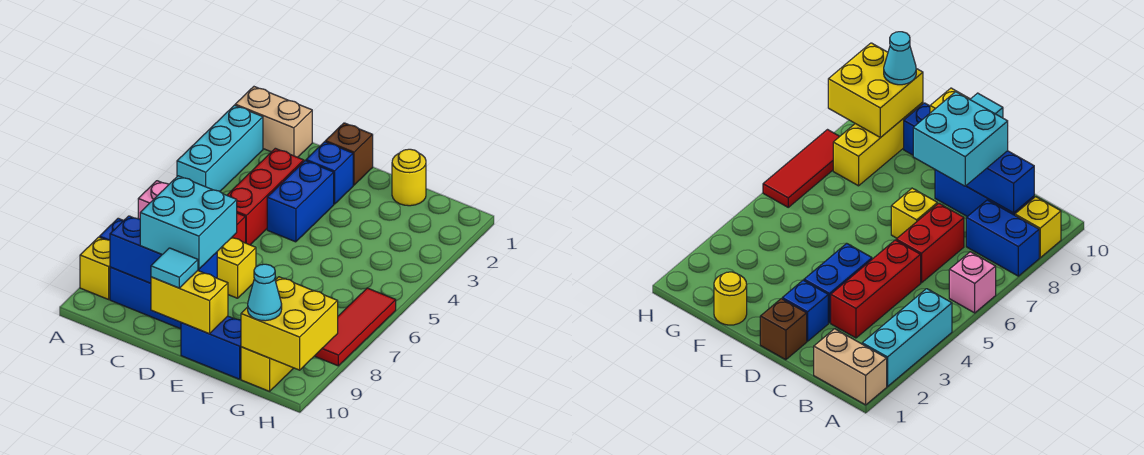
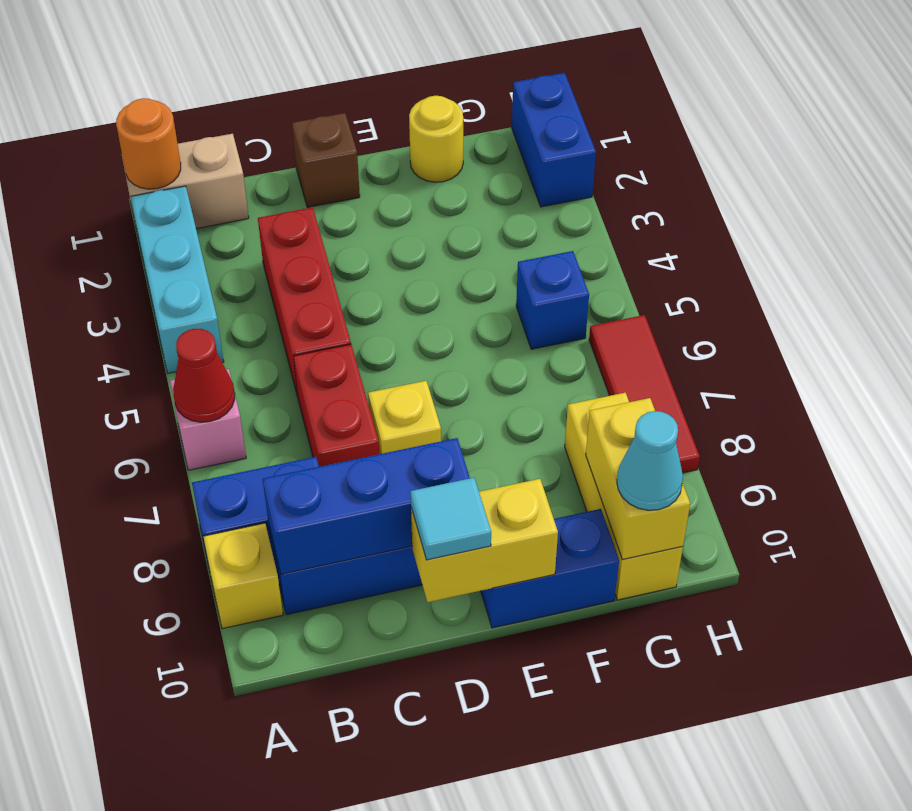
none -> orange 1x1 round brick [116,98,181,189]
none -> red 1x1 cone [173,329,235,422]
cyan 2x2 brick [140,176,237,269] -> none
blue 1x1 brick [306,142,353,204] -> blue 1x1 brick moved to [516,251,589,349]
blue 1x2 brick [267,161,334,242] -> blue 1x2 brick moved to [512,73,596,207]
yellow 2x2 brick [241,277,338,370] -> yellow 1x2 brick [586,398,690,560]

